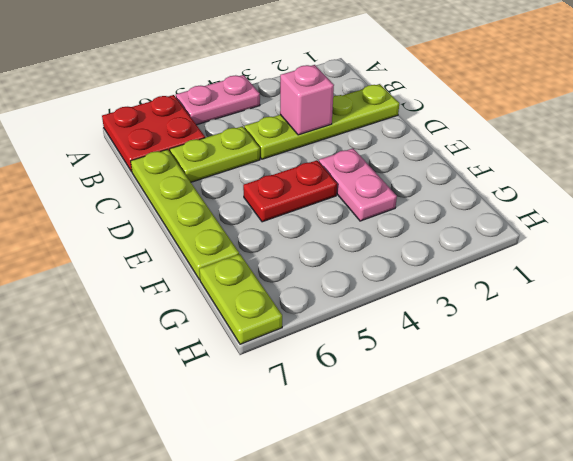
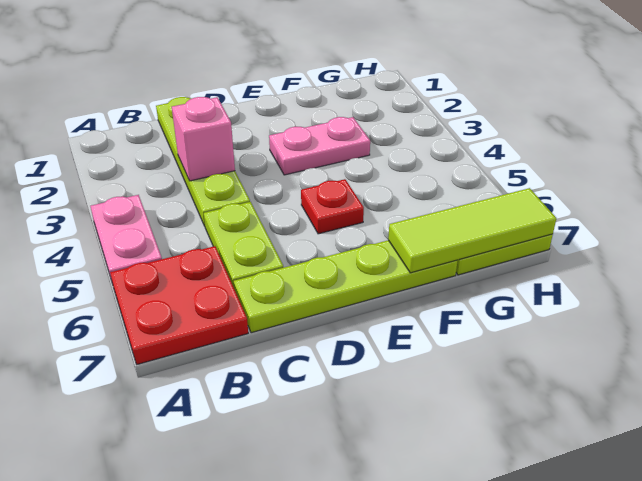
red 1x2 plate [243,160,337,222] -> red 1x1 plate [301,179,364,234]
none -> lime 1x3 tile [388,188,556,273]

